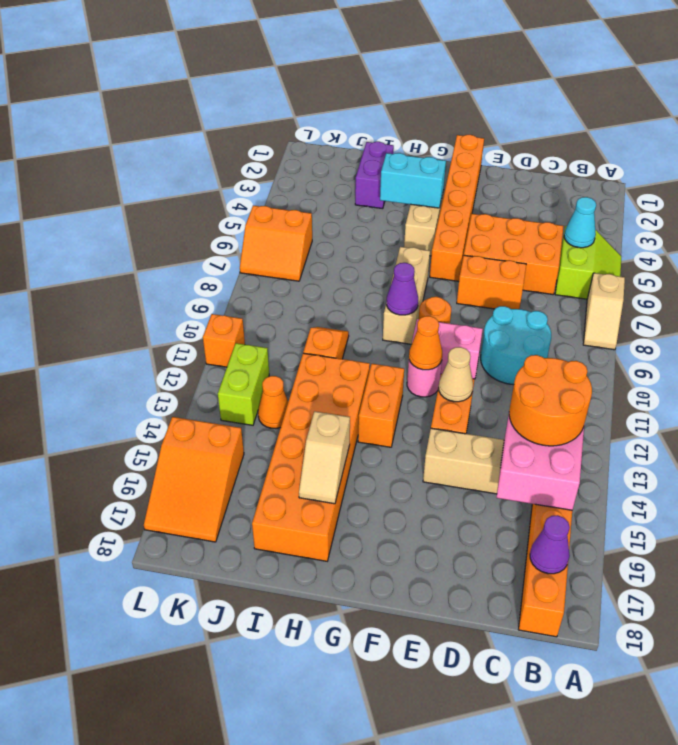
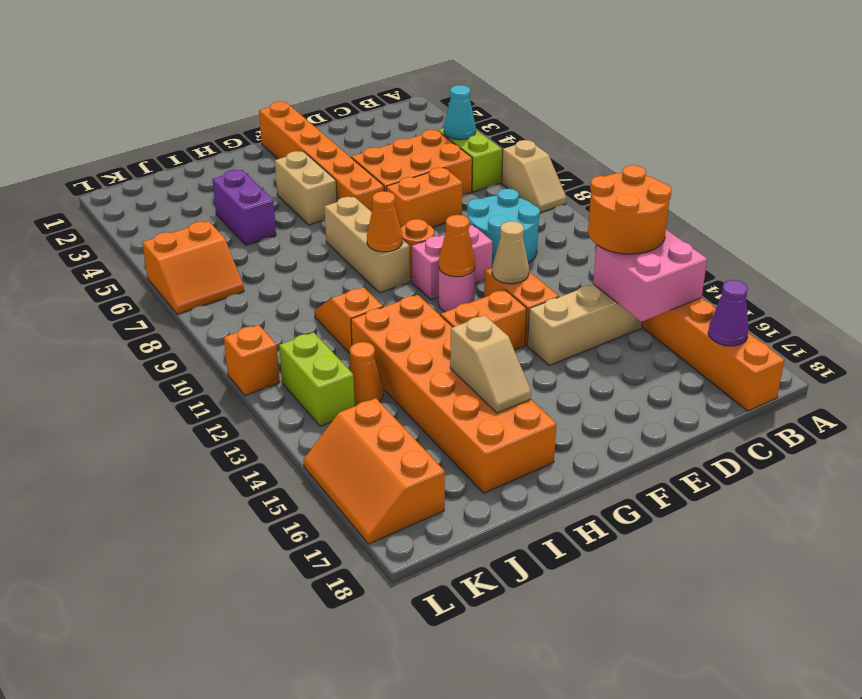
cyan 1x2 brick [380,153,446,208] -> none
purple 1x1 cone [387,263,418,315] -> orange 1x1 cone [367,191,403,252]
orange 1x2 brick [358,364,404,447] -> orange 1x2 brick turned to [441,290,527,350]
purple 1x2 brick [355,142,394,209] -> purple 1x2 brick moved to [212,170,276,245]
orange 2x3 slope [144,417,244,542] -> orange 2x3 slope turned to [303,398,445,544]

